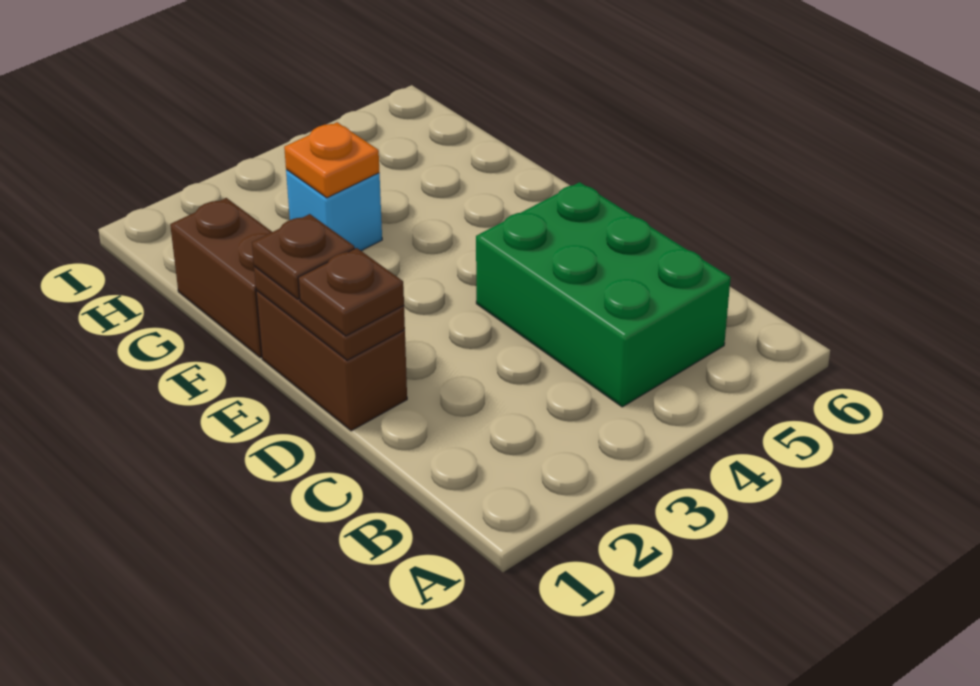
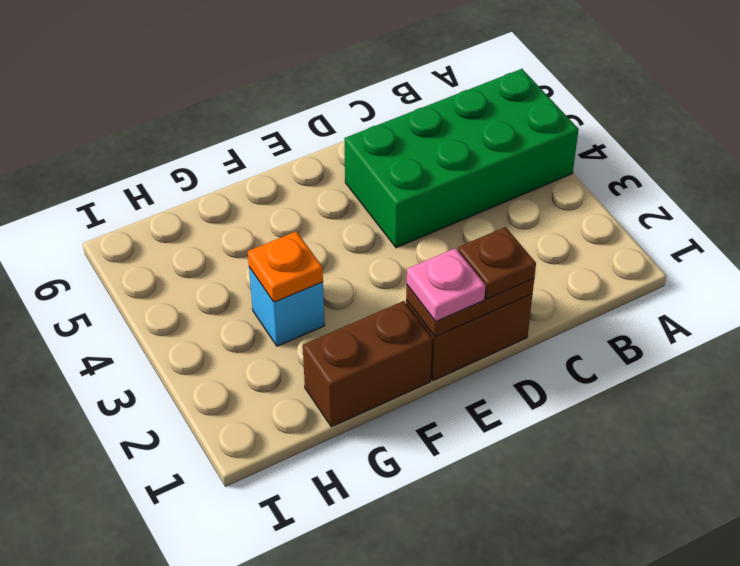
green 2x3 brick [476,182,731,407] -> green 2x4 brick [344,69,579,248]
brown 1x1 plate [252,214,355,299] -> pink 1x1 plate [407,248,486,322]

